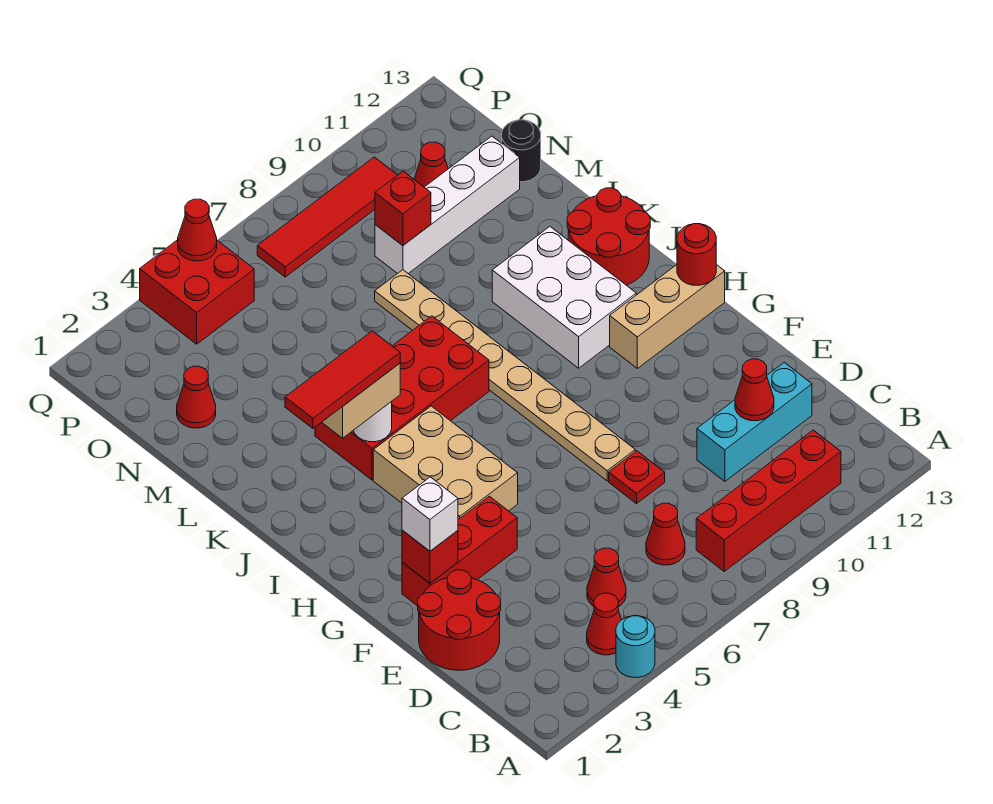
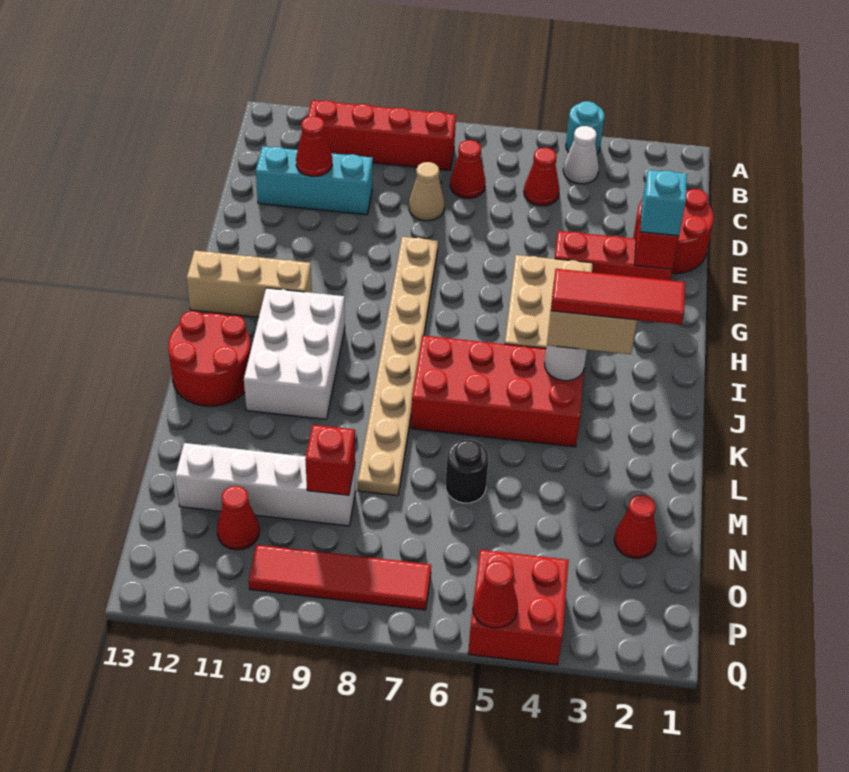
red 1x1 cone [587,593,621,655] -> white 1x1 cone [563,126,599,184]
none -> tan 1x1 cone [409,162,444,221]
red 1x1 plate [609,451,665,504] -> none
white 1x1 brick [402,477,458,551] -> cyan 1x1 brick [640,170,687,236]
red 1x1 round brick [677,224,716,285] -> none
black 1x1 round brick [502,120,541,182] -> black 1x1 round brick moved to [446,440,489,503]

